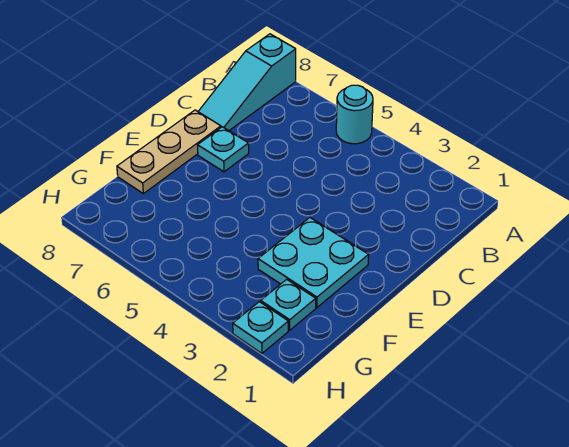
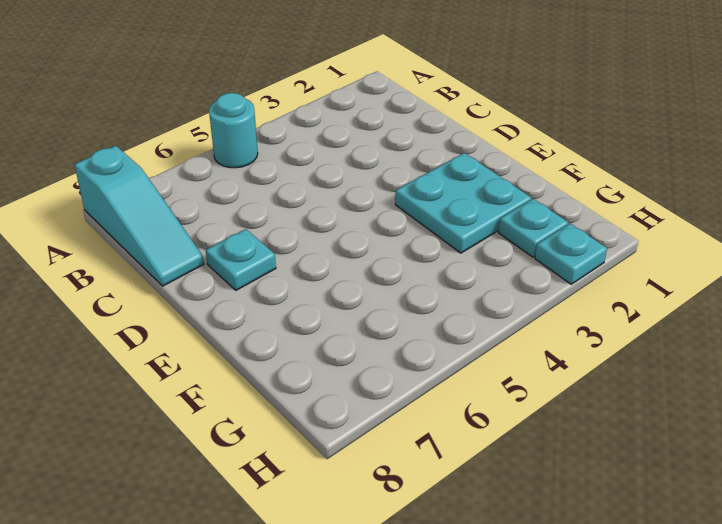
tan 1x3 plate [117,110,221,194] -> none

